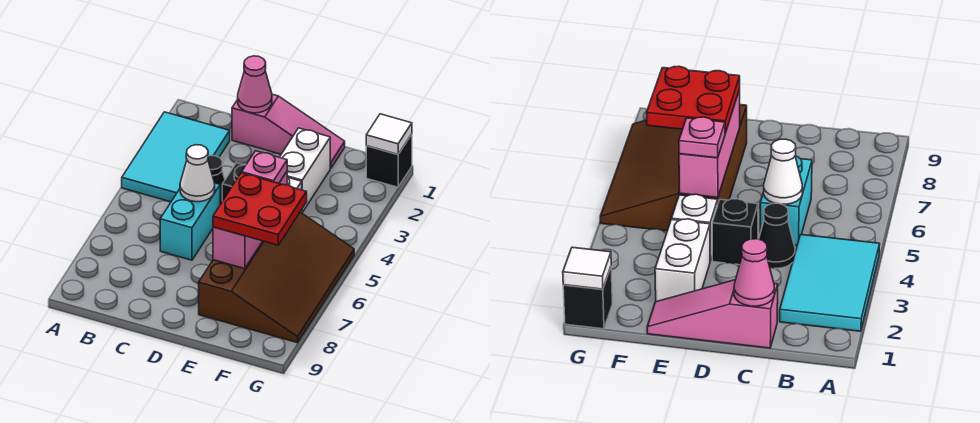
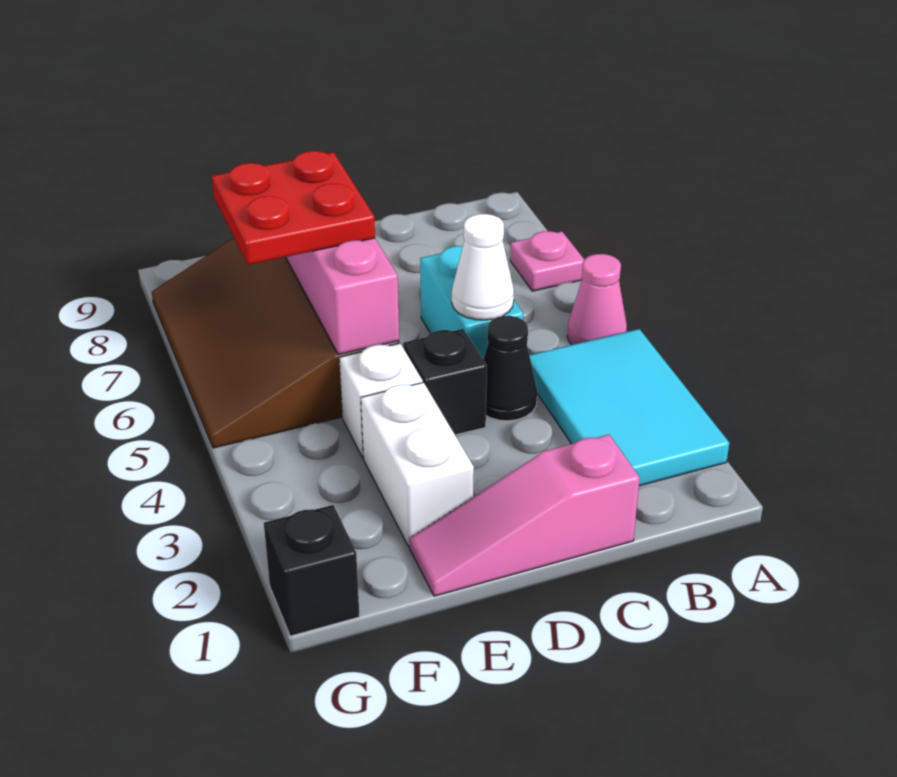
pink 1x1 cone [238,56,272,113] -> pink 1x1 cone moved to [567,254,627,345]
pink 1x1 plate [242,151,287,183] -> pink 1x1 plate moved to [510,231,584,291]
white 1x1 tile [366,114,412,154] -> none

